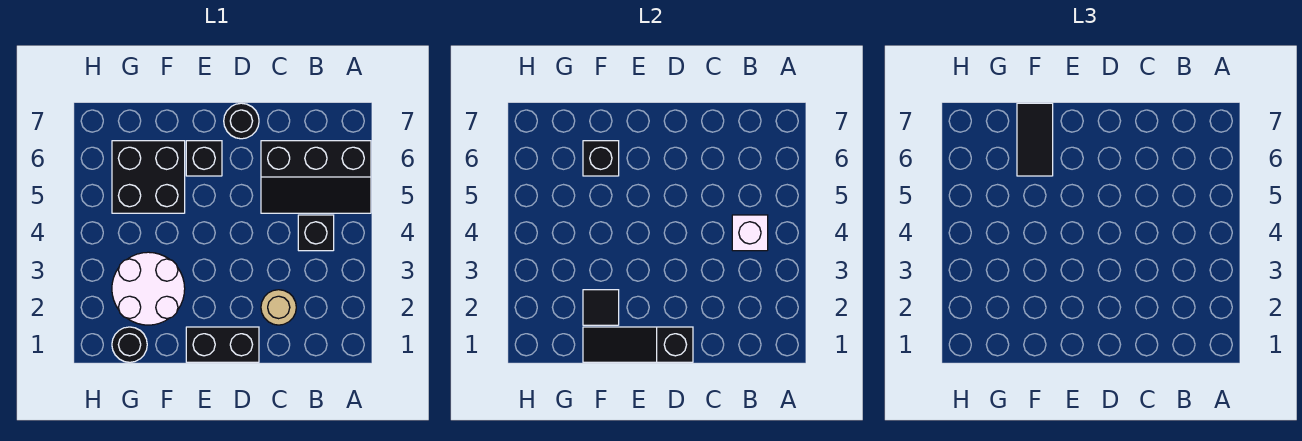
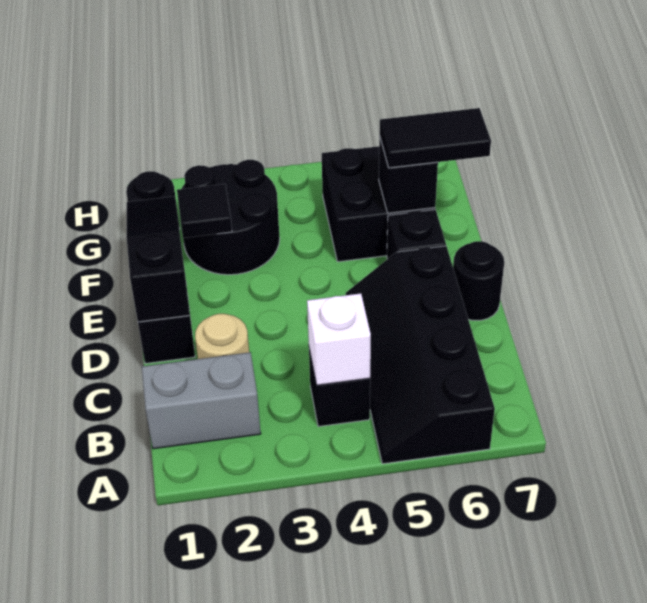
black 2x3 slope [261,141,371,213] -> black 2x4 slope [346,246,495,464]
none -> grey 1x2 brick [142,352,261,449]
white 2x2 round brick [112,252,185,325] -> black 2x2 round brick [182,160,280,275]

